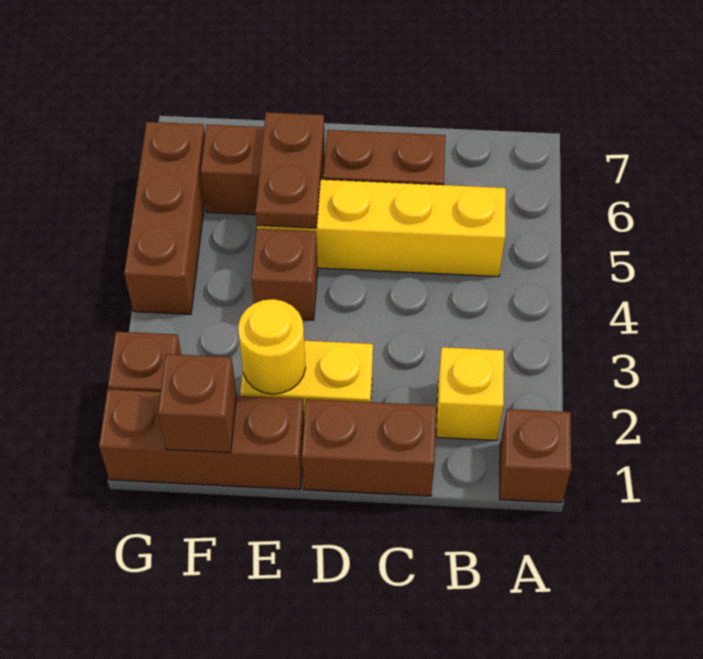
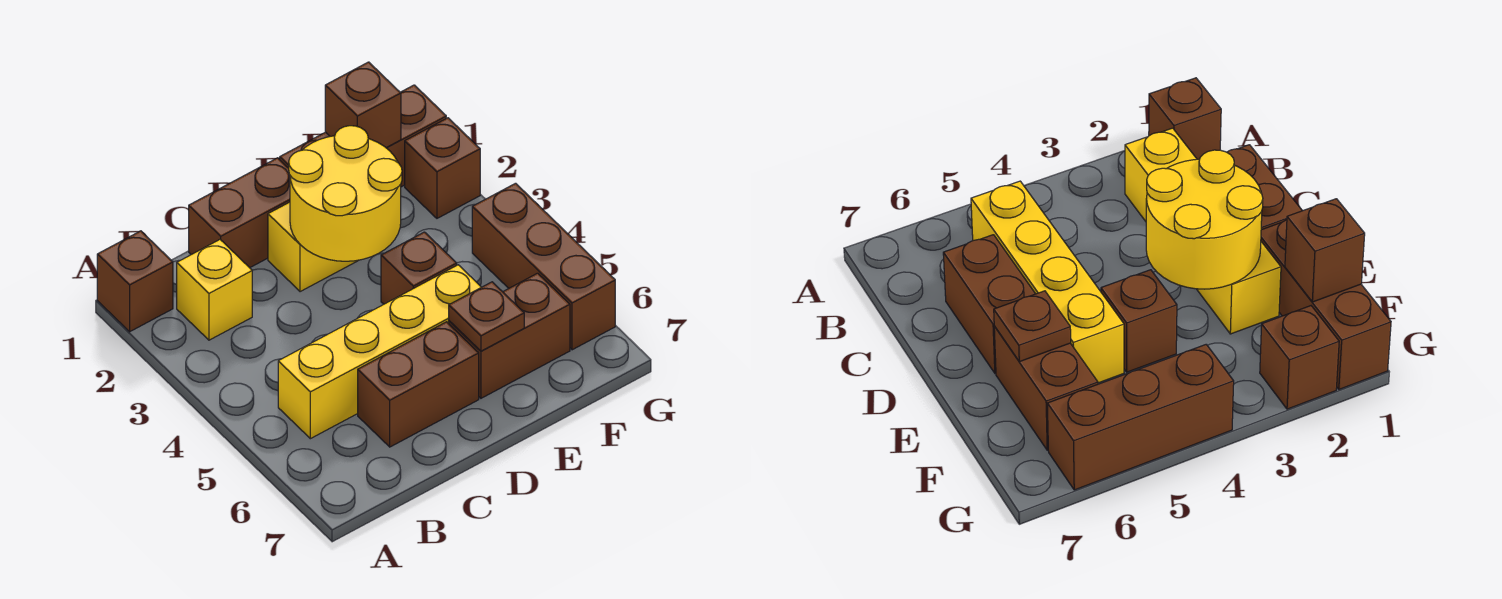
yellow 1x1 round brick [238,299,306,394] -> yellow 2x2 round brick [289,126,402,261]
brown 1x2 plate [256,112,324,228] -> brown 1x1 plate [449,282,524,351]

